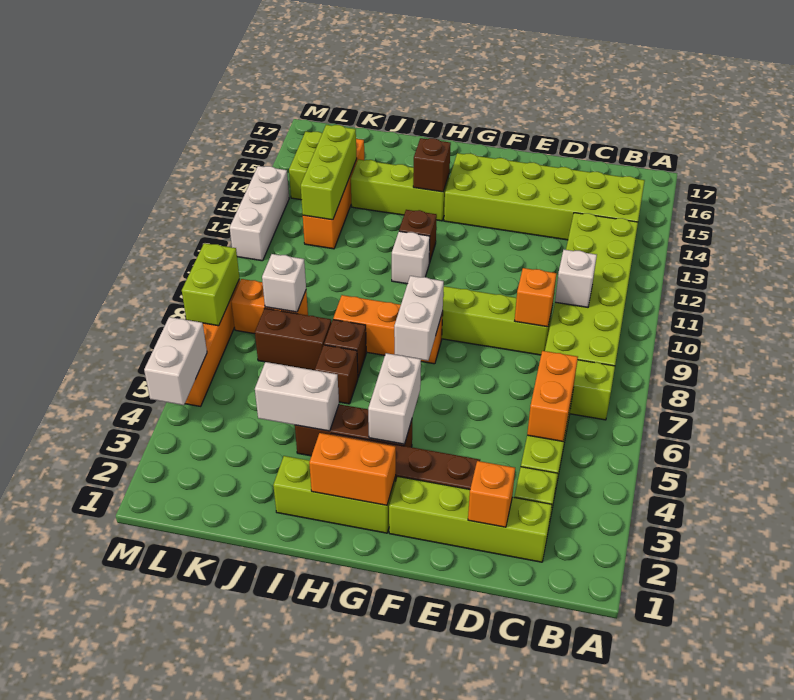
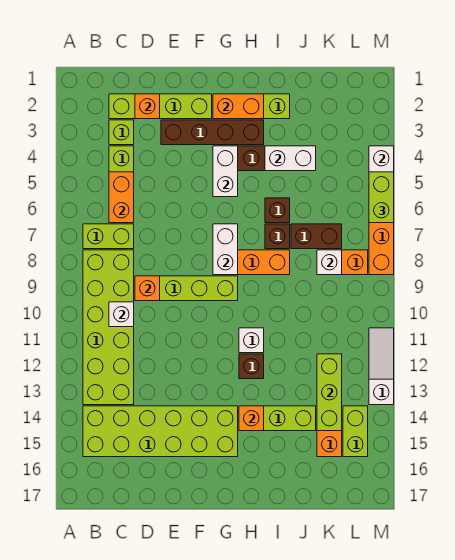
brown 1x1 brick [413,138,451,192] -> orange 1x1 brick [239,406,264,431]
lime 1x2 brick [182,243,239,326] -> lime 1x2 brick moved to [369,172,394,223]
white 1x3 brick [230,166,289,261] -> white 1x3 slope [369,328,394,405]

